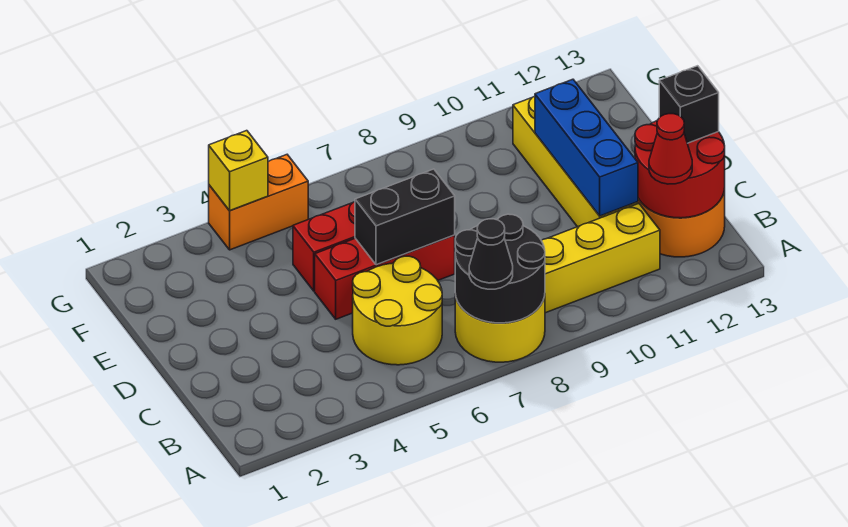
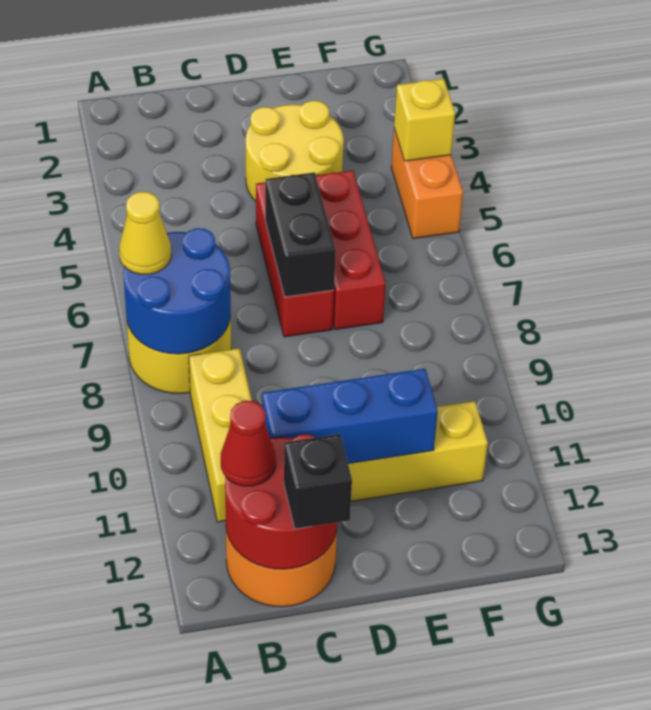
black 2x2 round brick [455,214,545,323] -> blue 2x2 round brick [123,228,231,354]
black 1x1 cone [469,219,513,289] -> yellow 1x1 cone [119,192,171,274]
yellow 2x2 round brick [353,256,442,365] -> yellow 2x2 round brick moved to [246,101,344,201]

